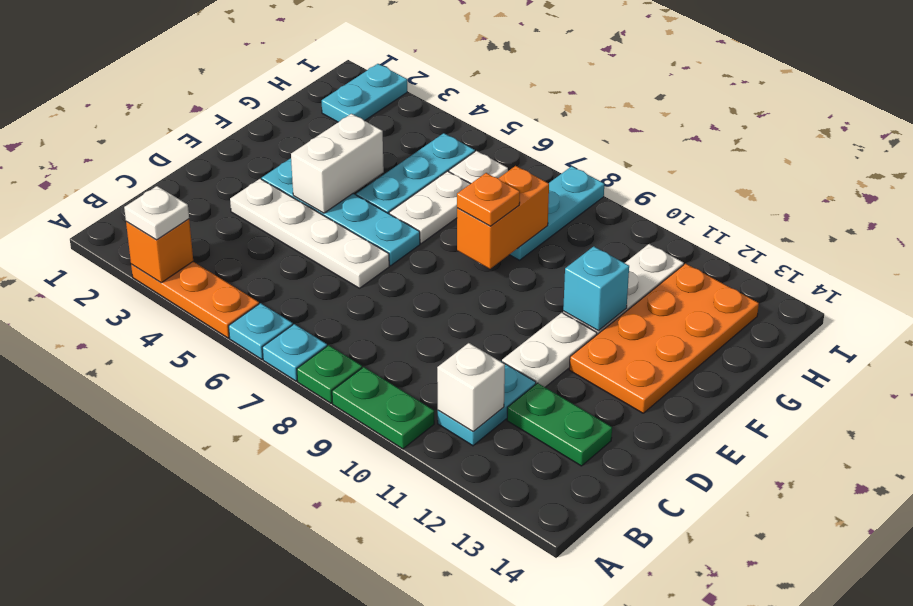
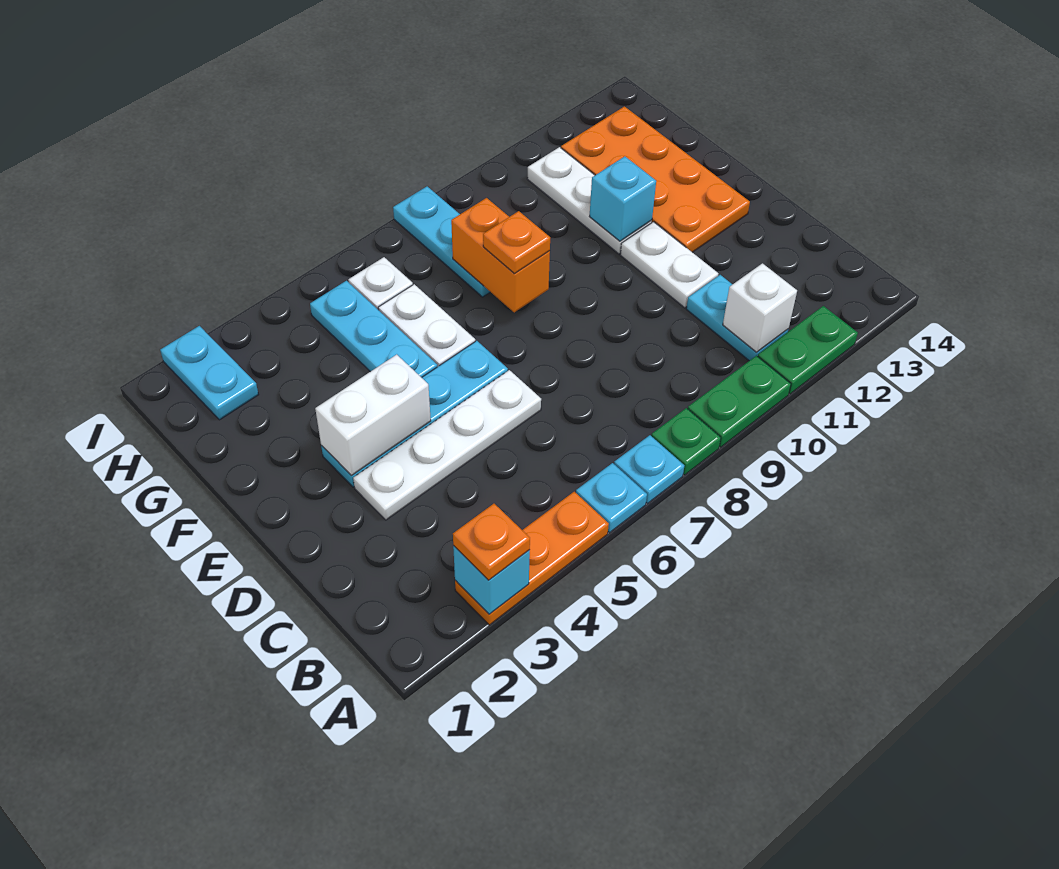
orange 1x1 brick [126,219,193,283] -> cyan 1x1 brick [453,546,530,614]
white 1x1 plate [124,186,189,240] -> orange 1x1 plate [453,504,530,580]
green 1x2 plate [507,383,612,466] -> green 1x2 plate moved to [758,306,858,394]
white 1x2 brick [291,114,384,213] -> white 1x2 brick turned to [315,354,431,475]

